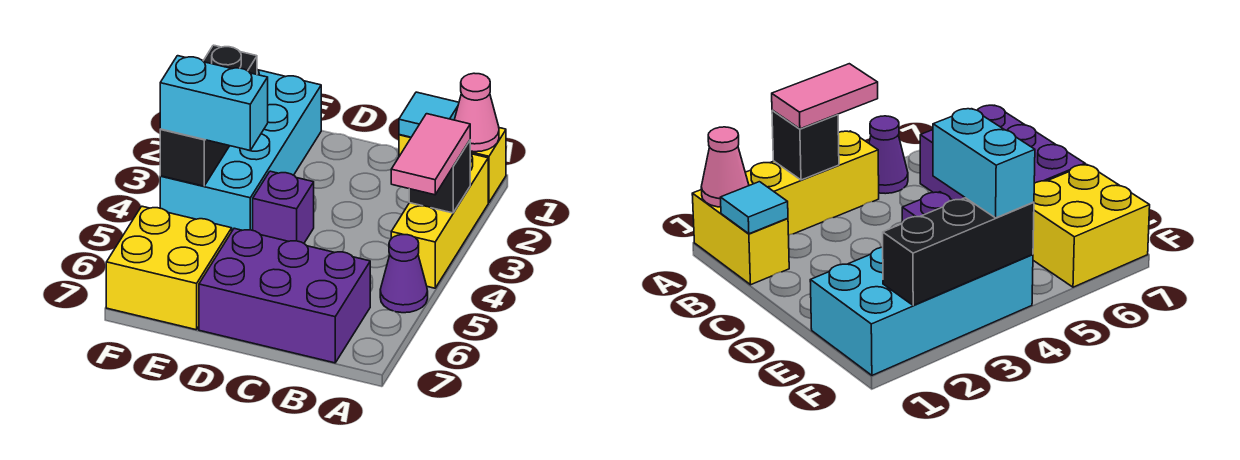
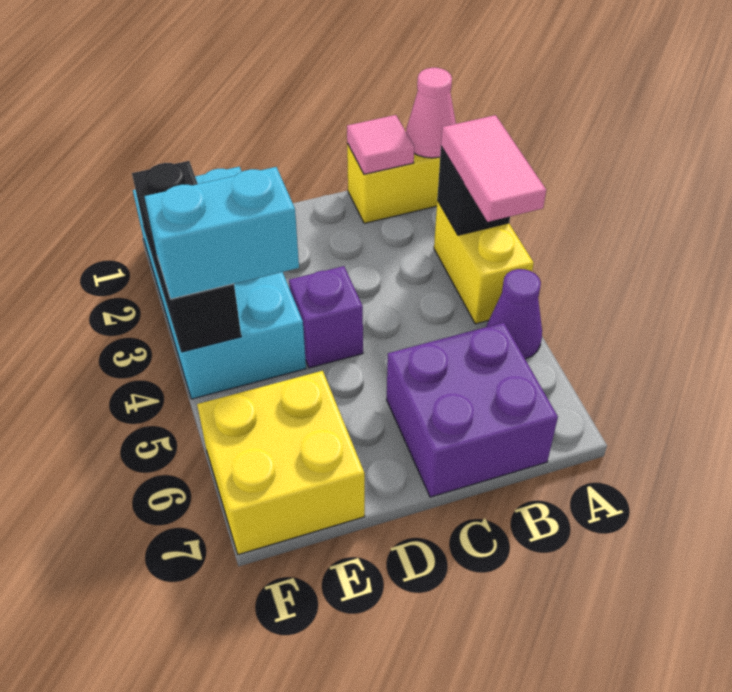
yellow 1x3 brick [391,154,488,288] -> yellow 1x2 brick [434,200,534,324]
cyan 1x1 tile [399,92,459,137] -> pink 1x1 tile [347,115,414,174]
purple 2x3 brick [199,228,370,363] -> purple 2x2 brick [387,322,558,497]

